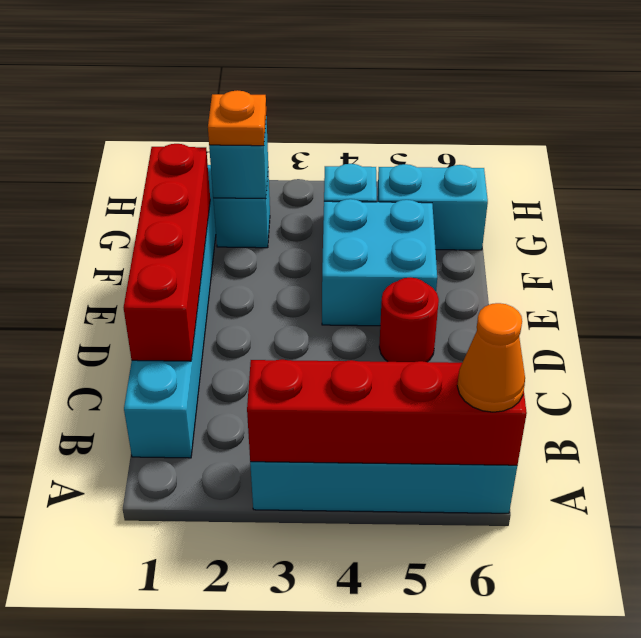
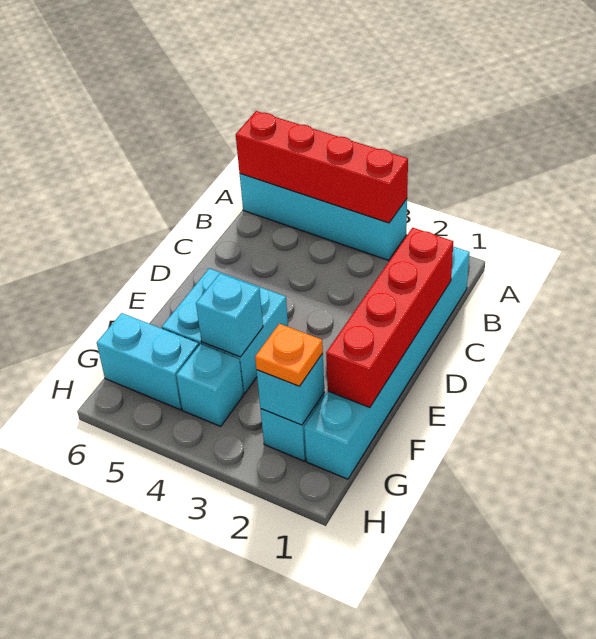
orange 1x1 cone [457,303,525,412] -> none
red 1x1 round brick [379,277,439,362] -> none
none -> cyan 1x1 brick [196,273,263,357]

